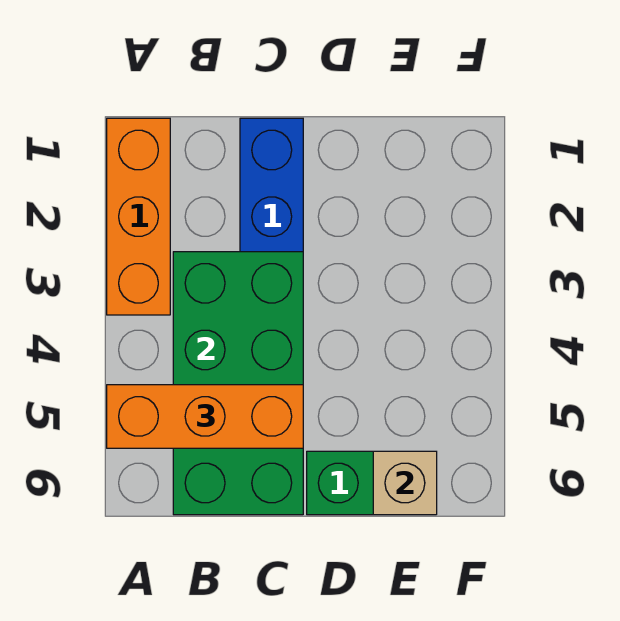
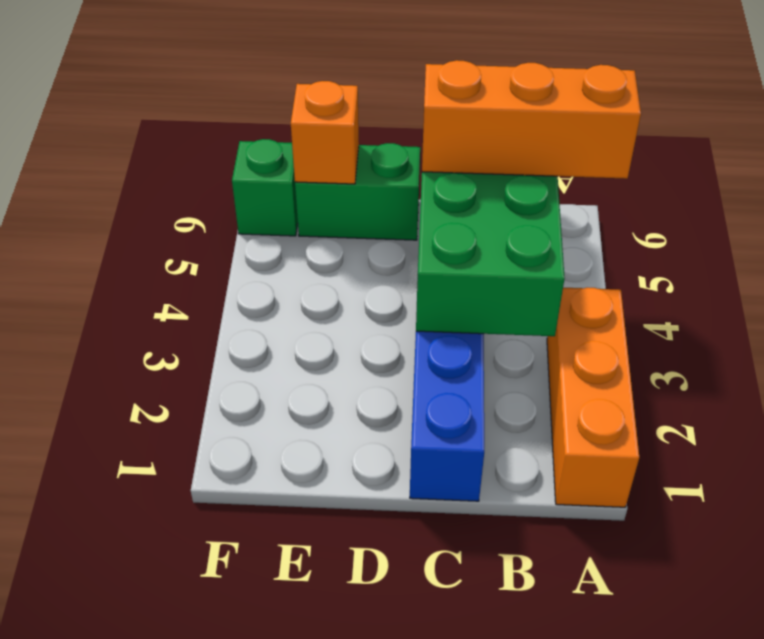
tan 1x1 brick [373,451,437,515] -> orange 1x1 brick [291,81,359,184]
none -> green 1x1 brick [232,139,298,236]

